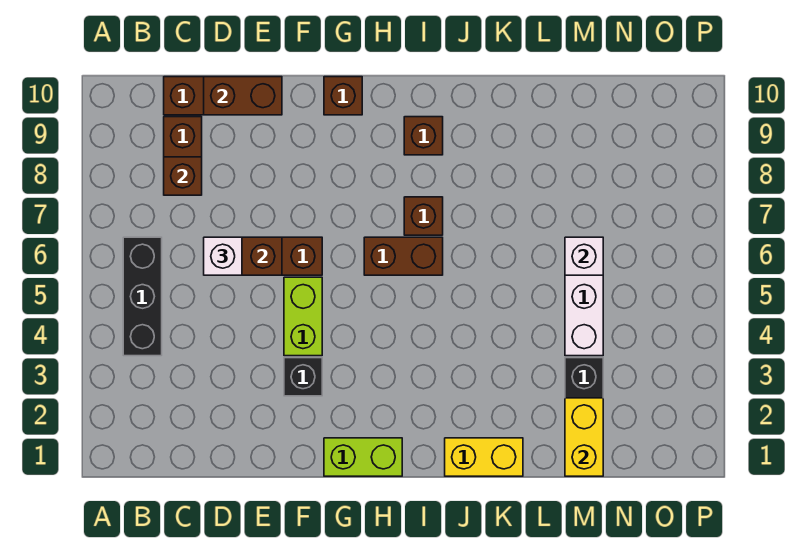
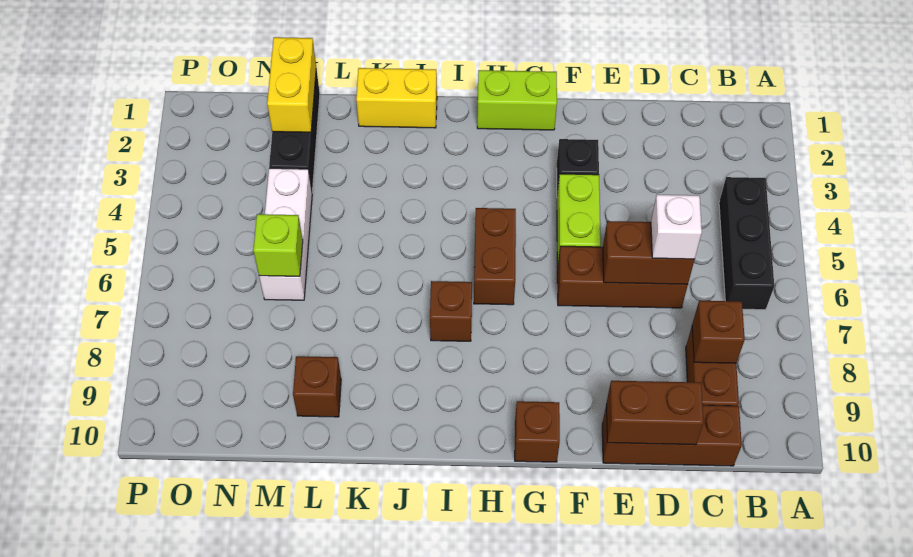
brown 1x2 brick [364,237,443,275] -> brown 1x2 brick turned to [474,208,516,305]
brown 1x1 brick [404,117,443,155] -> brown 1x1 brick moved to [293,356,341,417]
white 1x1 brick [565,237,603,275] -> lime 1x1 brick [253,214,303,276]

